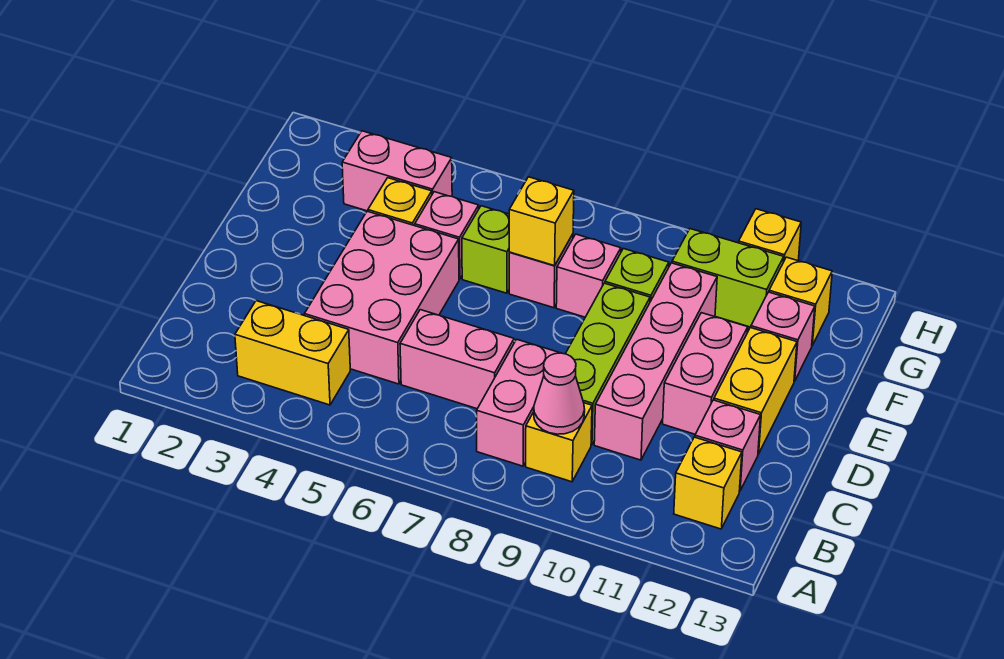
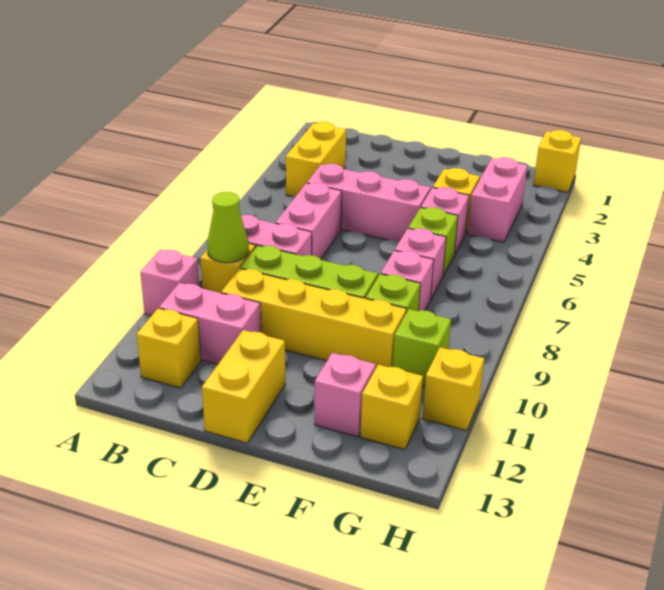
pink 1x1 cone [534,353,585,434] -> lime 1x1 cone [207,192,249,263]
pink 2x3 brick [304,211,459,384] -> pink 1x3 brick [307,164,430,242]
pink 1x4 brick [594,263,717,460] -> yellow 1x4 brick [221,269,406,367]
pink 1x1 brick [695,400,761,491] -> pink 1x1 brick moved to [140,249,199,316]
pink 1x2 brick [663,313,748,434] -> pink 1x2 brick moved to [159,283,261,364]
yellow 1x2 brick [714,328,797,454] -> yellow 1x2 brick turned to [202,330,285,443]
yellow 1x1 brick [509,177,574,266] -> yellow 1x1 brick moved to [533,130,581,192]
lime 1x2 brick [672,229,784,327] -> lime 1x1 brick [393,309,451,386]

